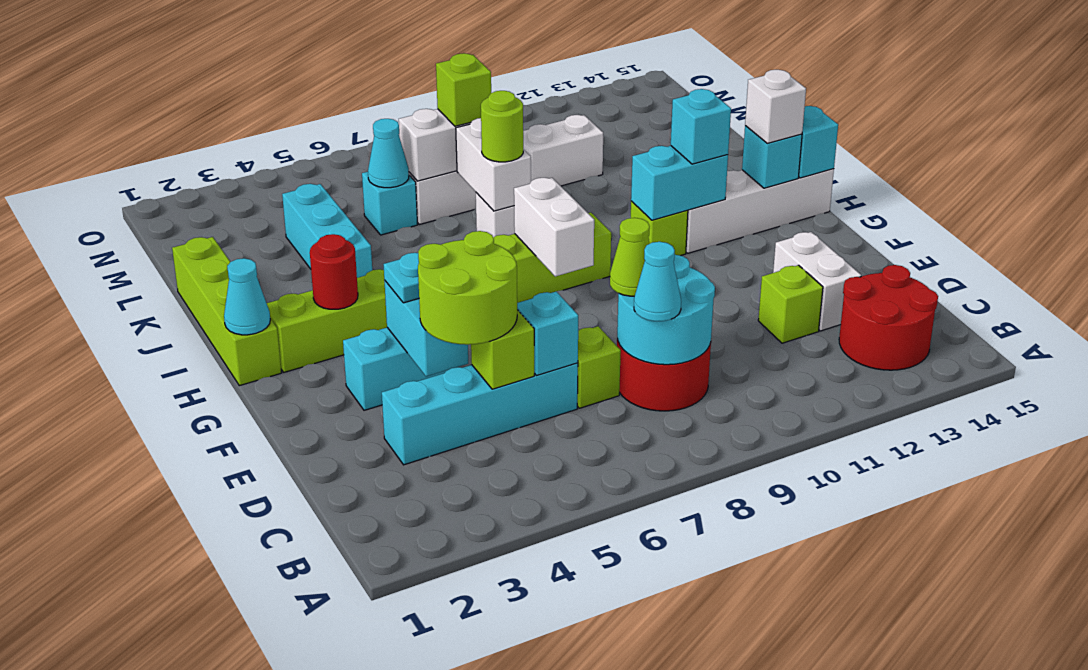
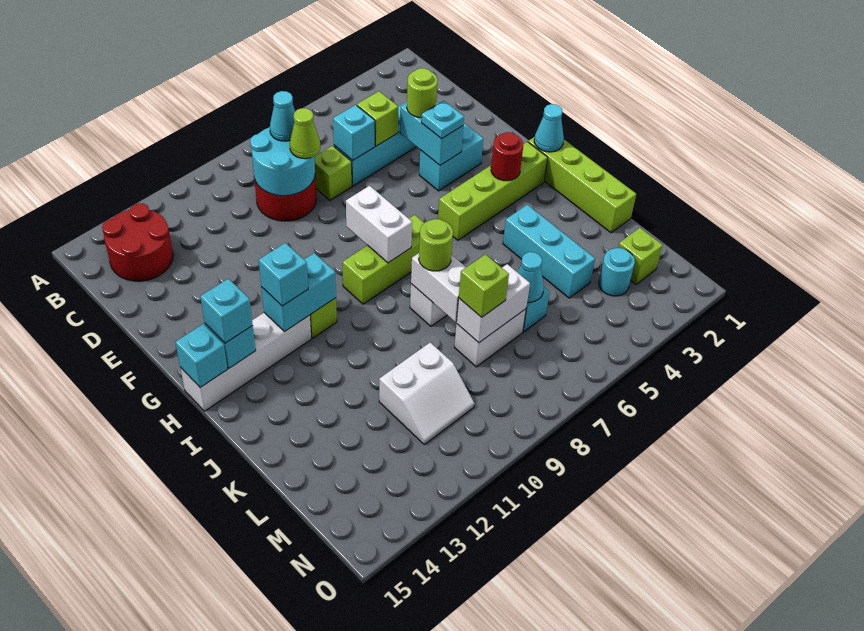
lime 2x2 round brick [418,231,517,345] -> lime 1x1 round brick [407,68,437,118]
lime 1x1 brick [758,265,823,343] -> lime 1x1 brick moved to [618,228,663,284]
white 1x2 brick [773,232,861,331] -> none
white 1x1 brick [745,70,806,143] -> cyan 1x1 brick [200,279,253,343]
none -> cyan 1x1 round brick [599,248,635,296]

